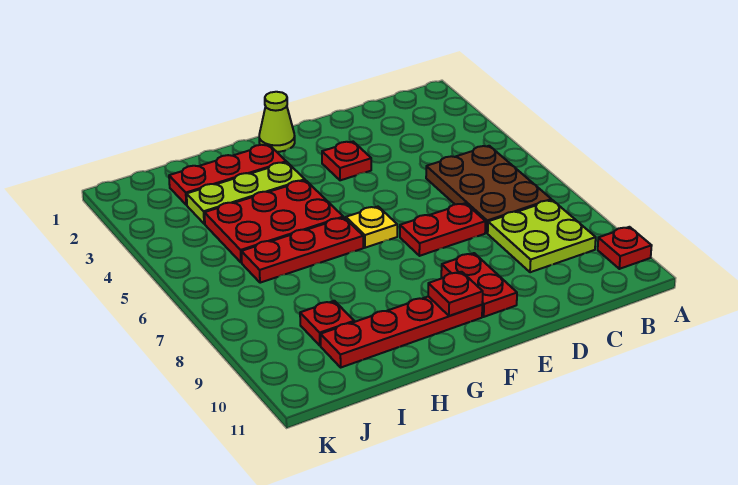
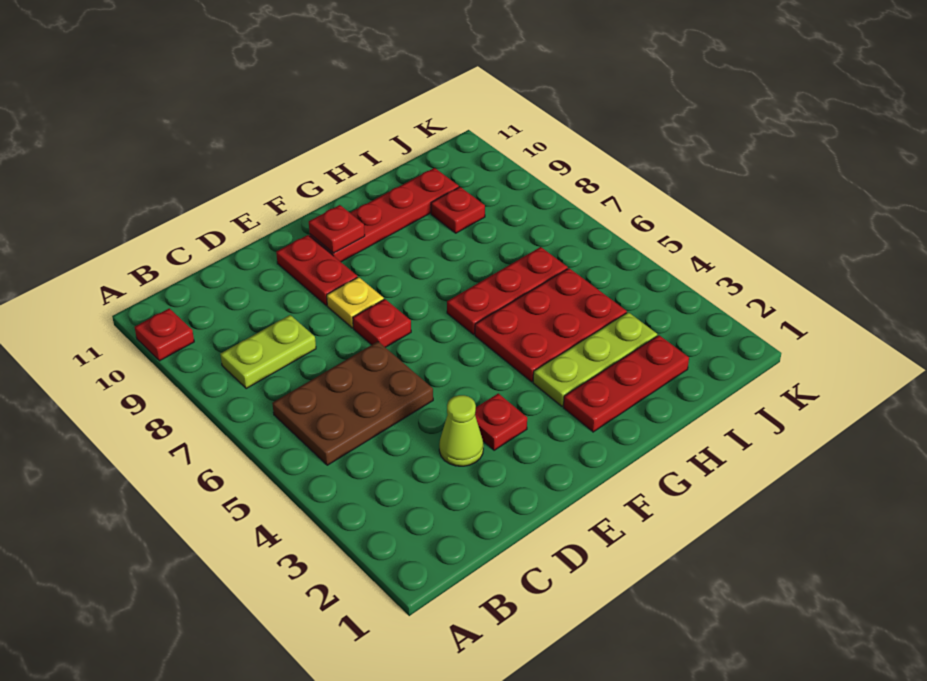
brown 2x3 plate [426,146,551,233] -> brown 2x3 plate turned to [272,342,433,465]
lime 2x2 plate [488,200,596,272] -> lime 1x2 plate [220,315,316,388]
red 1x2 plate [400,203,486,256] -> red 1x1 plate [353,299,411,347]
lime 1x1 cone [259,92,295,152] -> lime 1x1 cone moved to [439,395,483,466]
yellow 1x1 plate [346,207,397,248] -> yellow 1x1 plate moved to [327,277,384,328]

